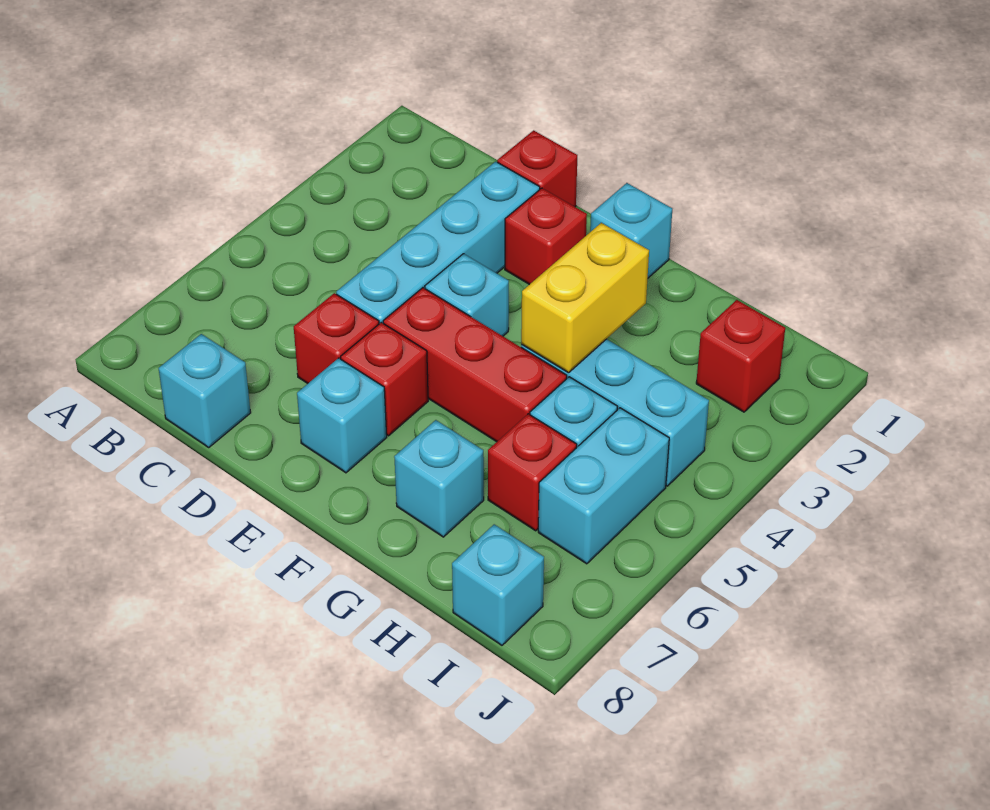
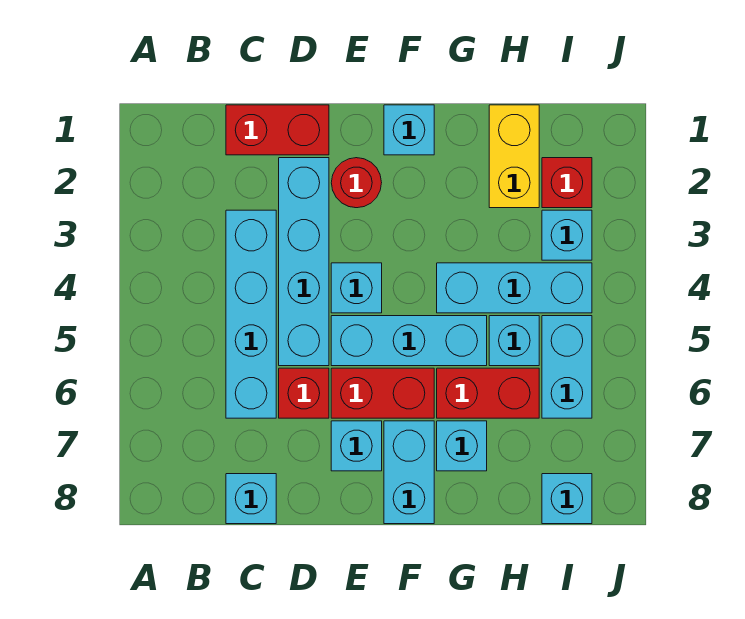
none -> cyan 1x4 brick [226,210,276,418]
red 1x1 brick [497,130,577,207] -> red 1x2 brick [226,105,329,155]
red 1x1 brick [505,188,587,285] -> red 1x1 round brick [331,158,382,208]
red 1x3 brick [383,288,567,442] -> cyan 1x3 brick [331,316,487,366]
red 1x1 brick [341,322,428,436] -> red 1x2 brick [331,368,434,418]
none -> cyan 1x2 brick [384,421,434,524]
yellow 1x2 brick [521,223,649,373] -> yellow 1x2 brick moved to [489,105,539,208]
red 1x1 brick [488,414,577,531] -> red 1x2 brick [437,368,539,418]
none -> cyan 1x1 brick [542,210,592,260]

